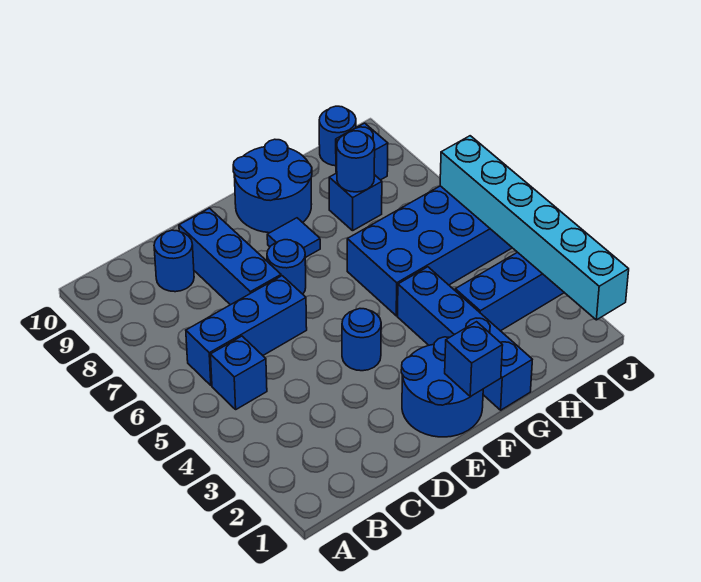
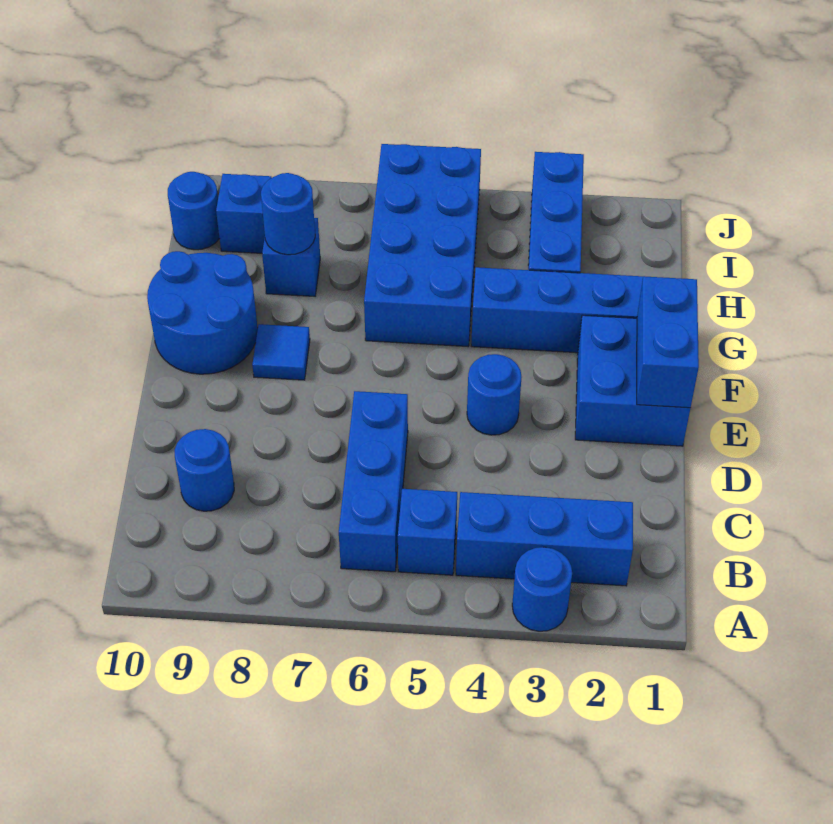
blue 1x3 brick [179,208,281,305] -> blue 1x3 brick moved to [456,492,633,586]
blue 2x2 round brick [401,337,483,437] -> blue 2x2 brick [575,315,690,446]
blue 1x1 round brick [267,240,306,294] -> blue 1x1 round brick moved to [512,547,572,631]
blue 1x1 brick [445,322,503,397] -> blue 1x2 brick [637,276,699,408]
cyan 1x6 brick [440,136,629,320] -> none

